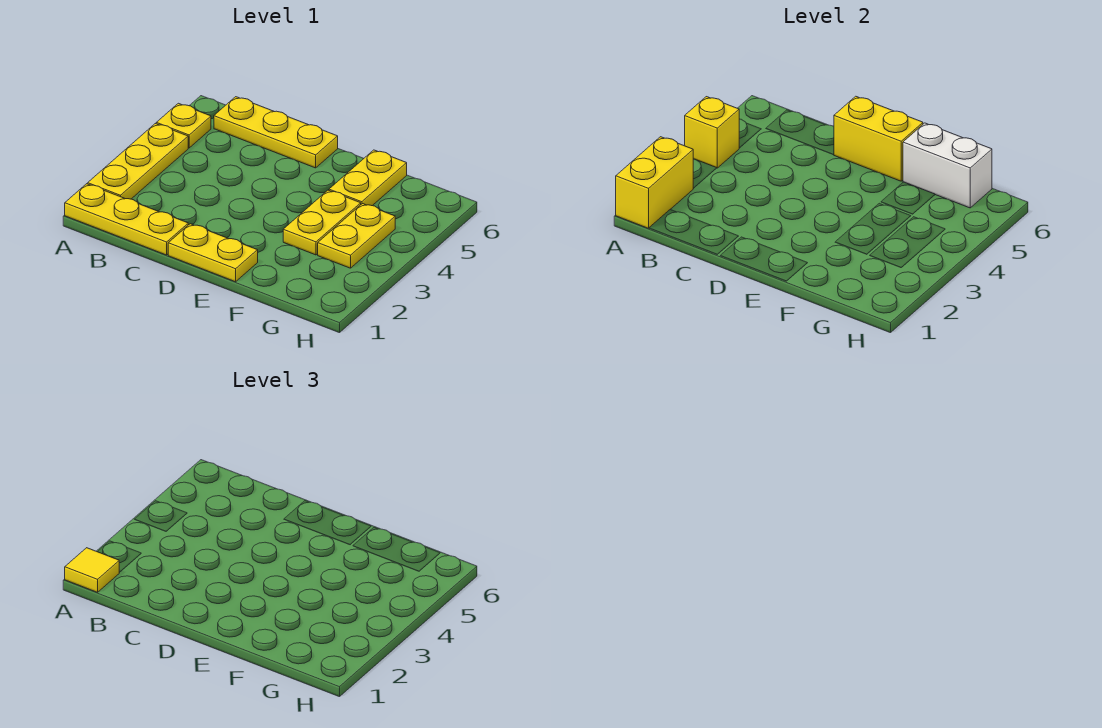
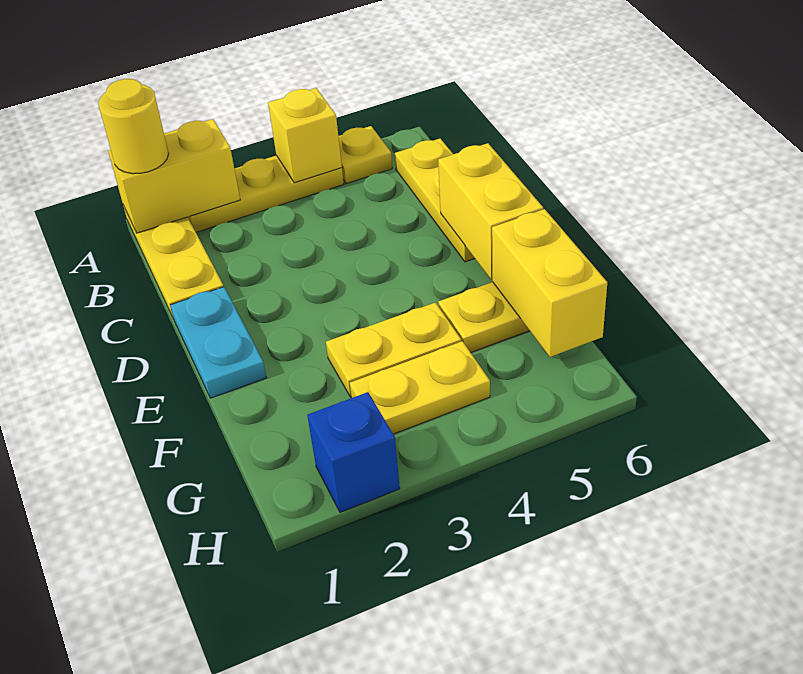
yellow 1x1 tile [65,548,119,592] -> yellow 1x1 round brick [98,79,169,174]
yellow 1x2 plate [168,224,258,282] -> cyan 1x2 plate [170,287,266,398]
white 1x2 brick [903,123,992,208] -> yellow 1x2 brick [492,209,607,357]
none -> blue 1x1 brick [307,392,400,512]

